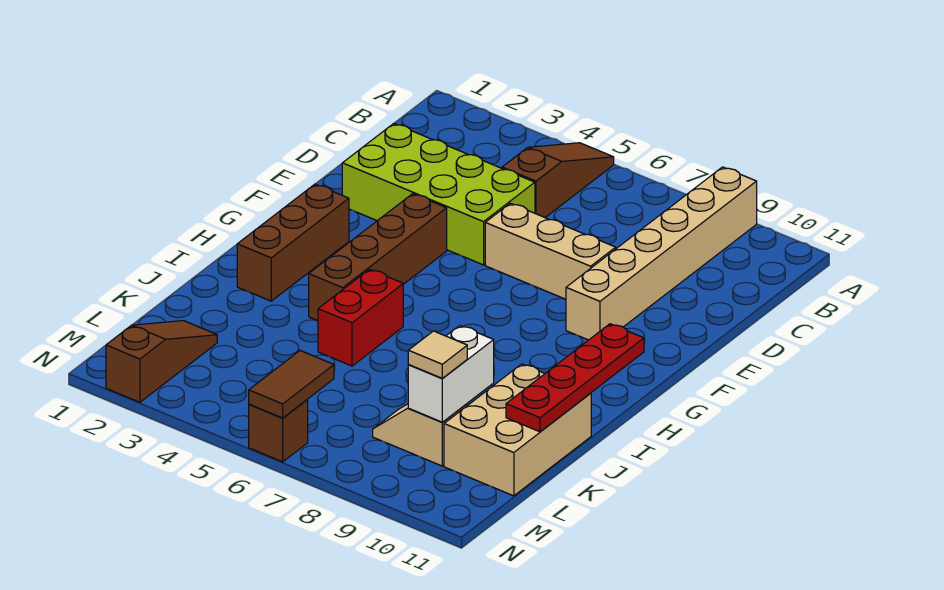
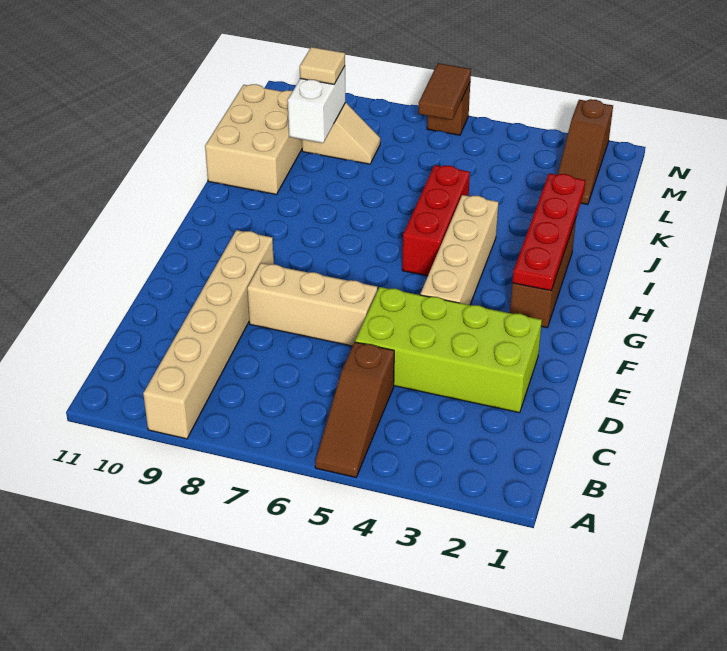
brown 1x4 brick [309,194,447,321] -> tan 1x4 brick [420,195,498,305]
red 1x4 plate [506,324,644,432] -> red 1x4 plate moved to [512,174,586,291]
red 1x2 brick [318,269,403,366] -> red 1x3 brick [402,165,470,276]

